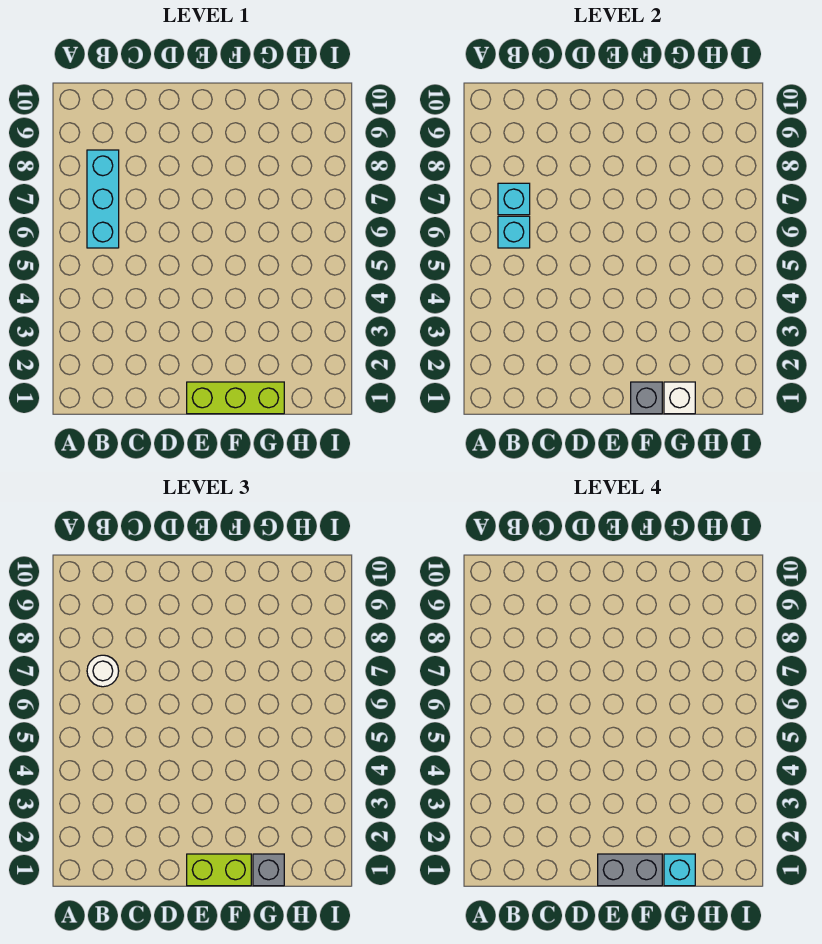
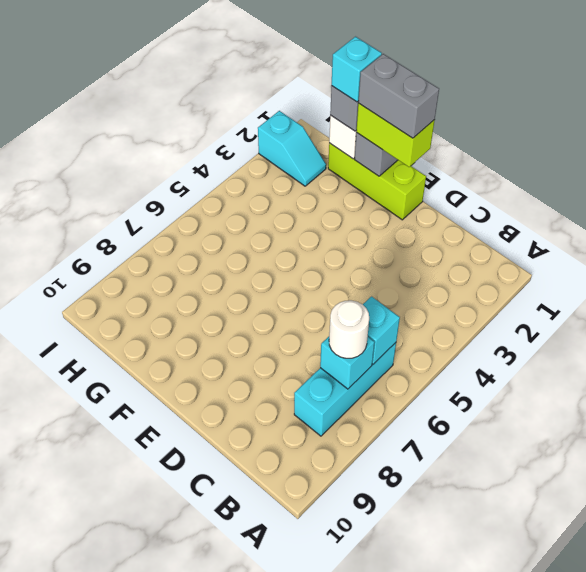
none -> cyan 1x2 slope [258,111,326,186]

